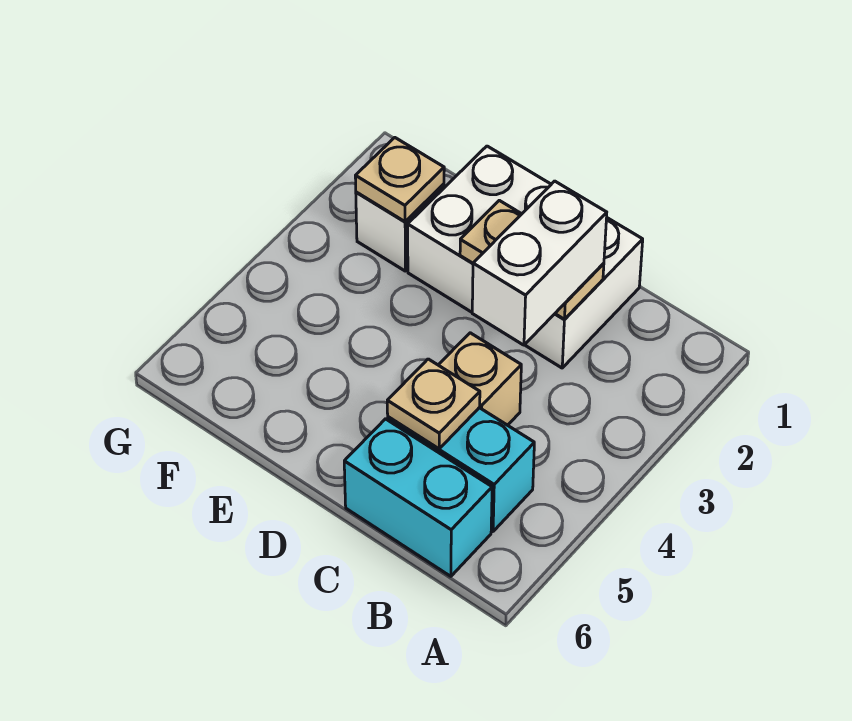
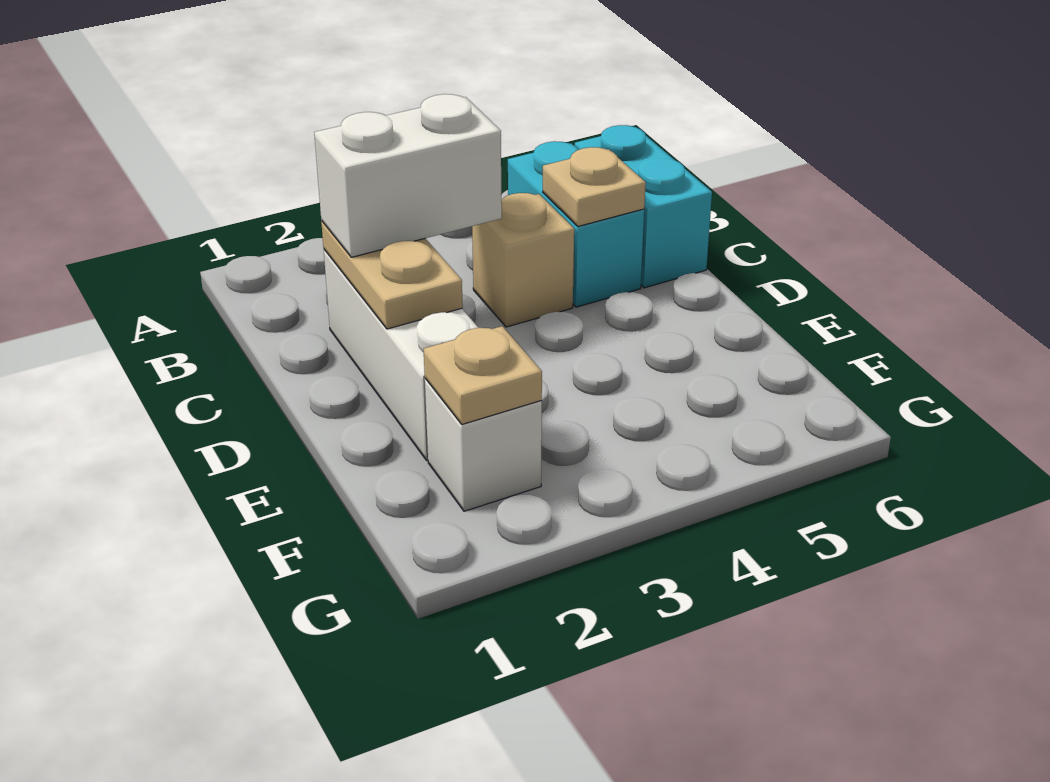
white 2x3 brick [408,146,643,368] -> white 1x3 brick [324,250,478,460]

